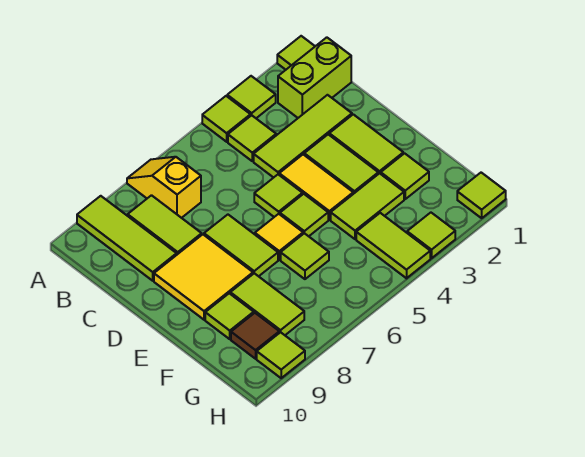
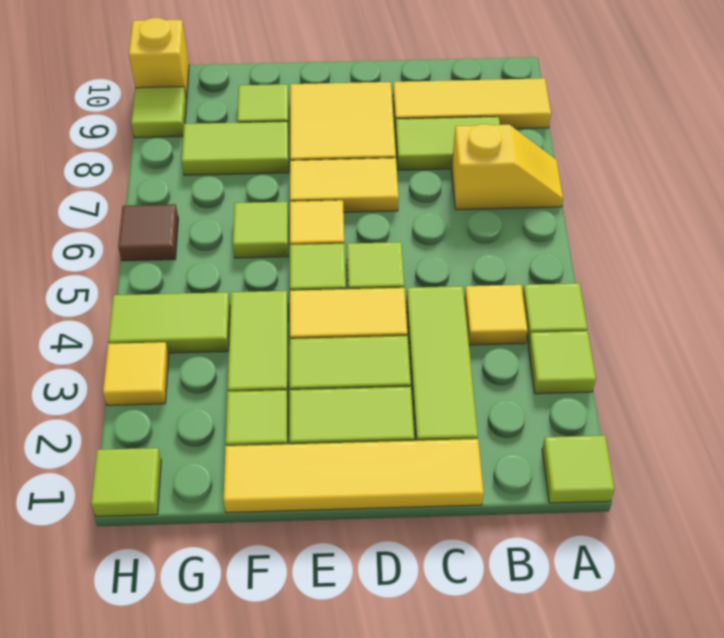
lime 1x3 tile [77,196,177,281] -> yellow 1x3 tile [393,78,551,131]
lime 1x2 brick [278,37,351,118] -> none
lime 1x1 tile [228,115,276,161] -> yellow 1x1 tile [464,285,527,345]
none -> yellow 1x4 tile [224,439,484,513]
lime 1x2 tile [204,215,278,276] -> yellow 1x2 tile [290,158,399,212]
brown 1x1 tile [231,313,279,359] -> brown 1x1 tile moved to [118,204,178,261]
lime 1x1 tile [407,213,455,258] -> yellow 1x1 tile [103,342,169,405]
none -> yellow 1x1 brick [129,18,189,99]

